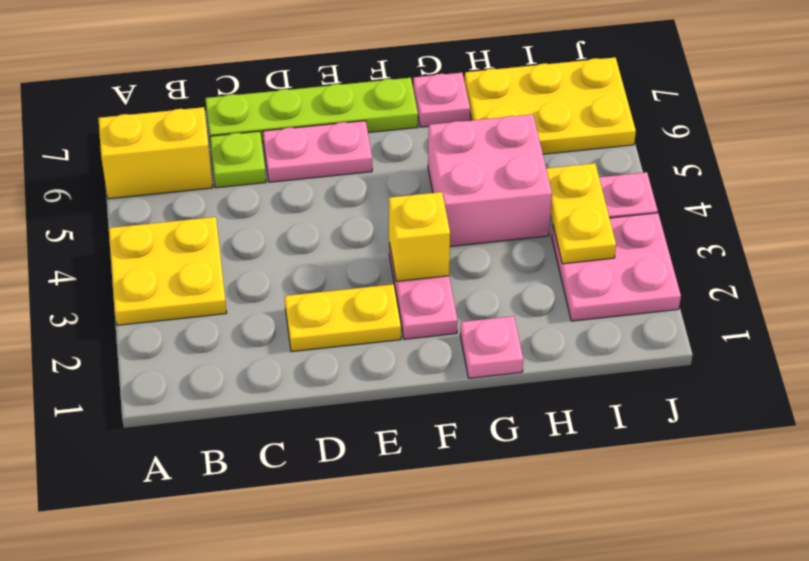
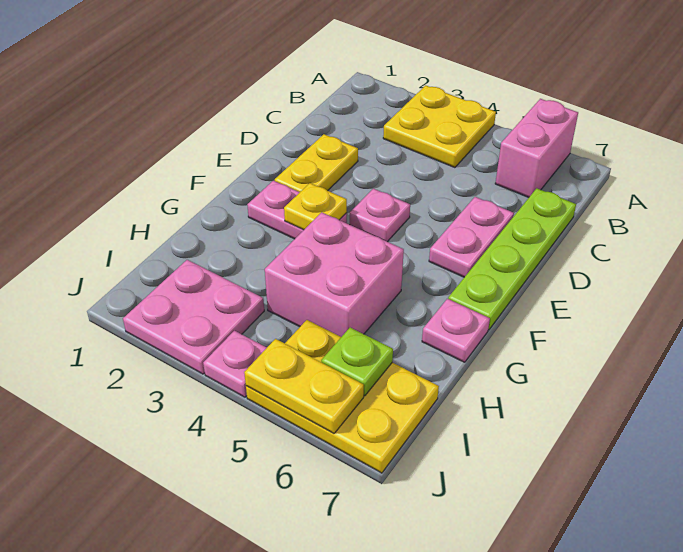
yellow 1x2 brick [98,107,213,199] -> pink 1x2 brick [495,99,578,197]
lime 1x1 plate [210,131,266,188] -> lime 1x1 plate moved to [321,328,393,396]
yellow 1x1 brick [389,192,450,281] -> yellow 1x1 plate [284,183,347,230]
pink 1x1 plate [460,316,523,378] -> pink 1x1 plate moved to [350,189,410,242]
yellow 2x3 plate [465,57,636,154] -> yellow 2x3 plate turned to [246,320,439,473]
yellow 1x2 plate [546,163,616,264] -> yellow 1x2 plate moved to [244,339,364,434]

